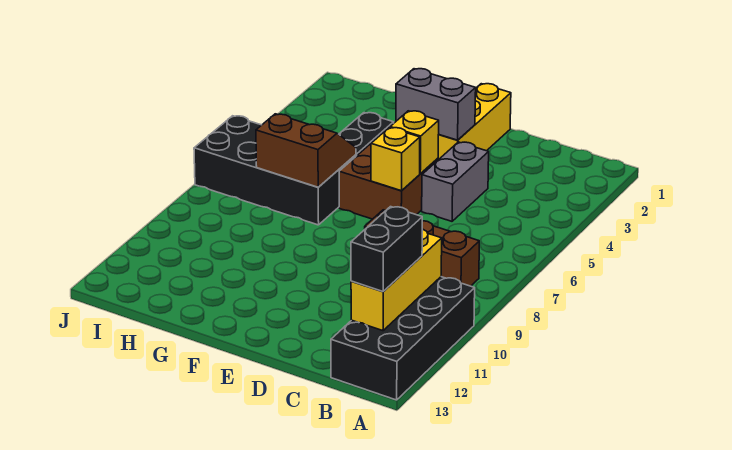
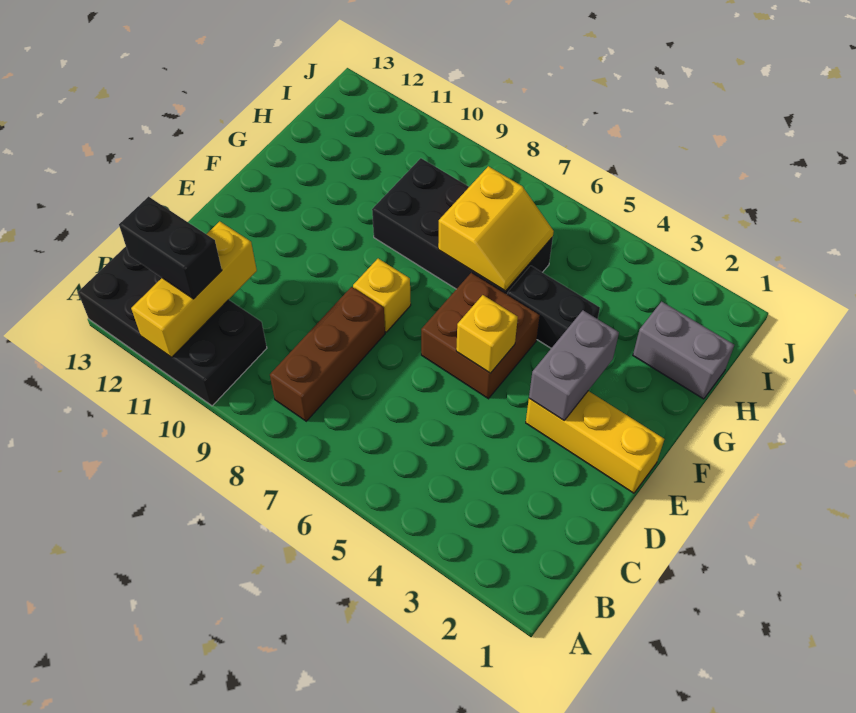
yellow 1x3 brick [351,229,442,331] -> yellow 1x3 brick turned to [131,221,257,357]
grey 1x2 brick [422,142,489,221] -> grey 1x2 brick moved to [633,302,734,399]
yellow 1x1 brick [371,128,420,191] -> yellow 1x1 brick moved to [353,259,411,332]
black 2x4 brick [194,116,356,225] -> black 2x4 brick turned to [372,158,553,294]
brown 2x2 slope [256,114,356,187] -> yellow 2x2 slope [438,166,554,291]

